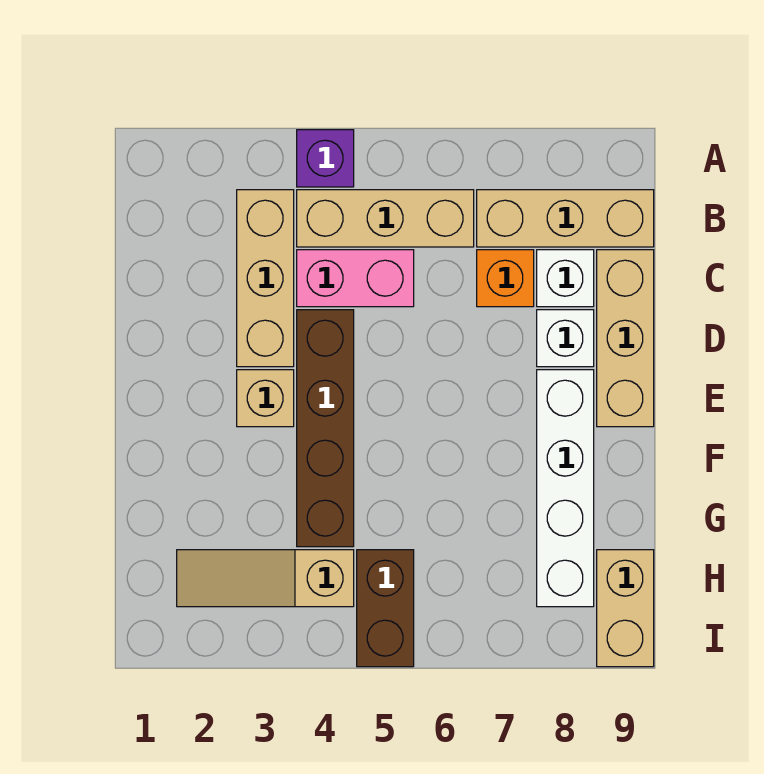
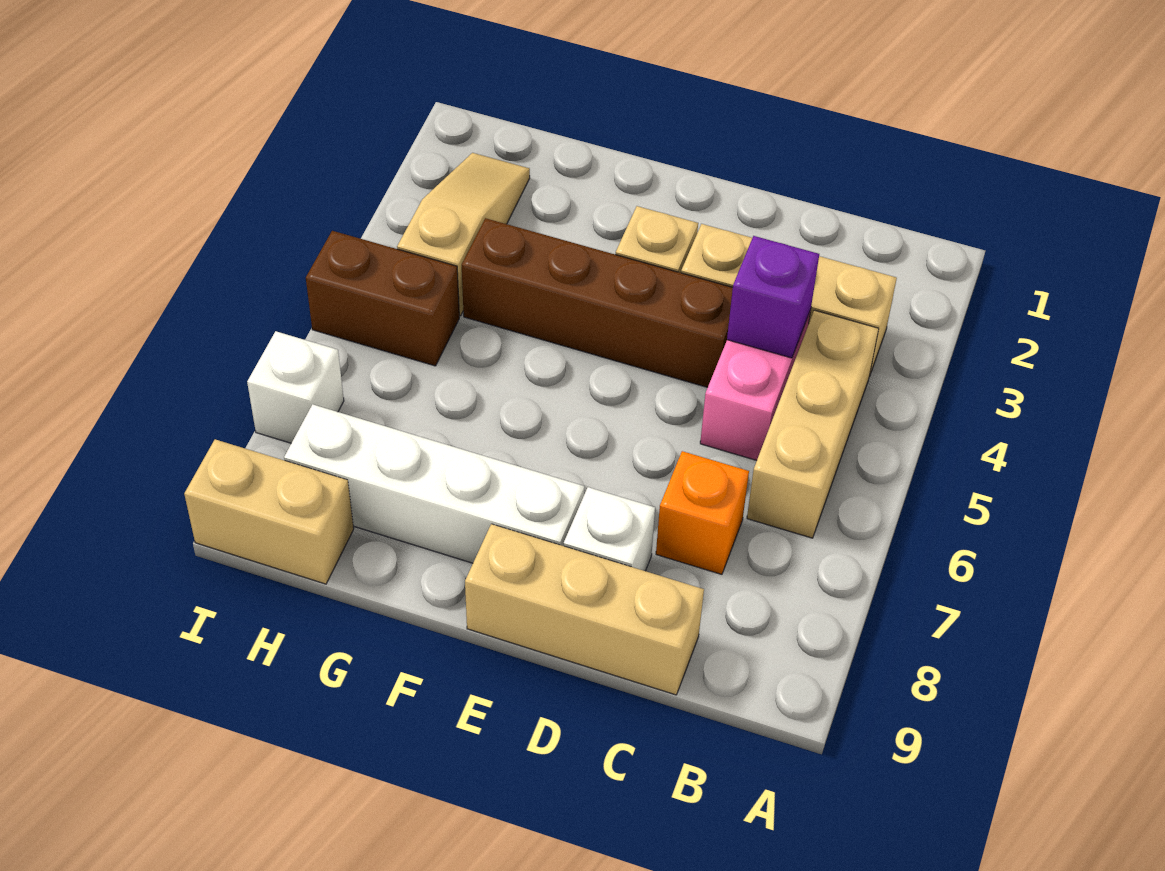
purple 1x1 brick [297,130,354,187] -> purple 1x1 brick moved to [727,236,819,358]
tan 1x3 brick [477,190,654,247] -> none
white 1x1 brick [537,250,594,307] -> white 1x1 brick moved to [247,331,344,443]

